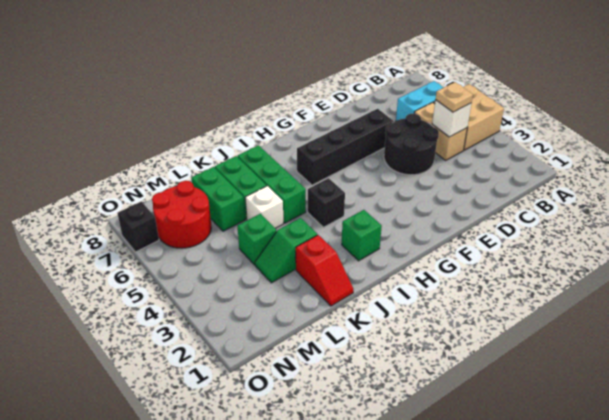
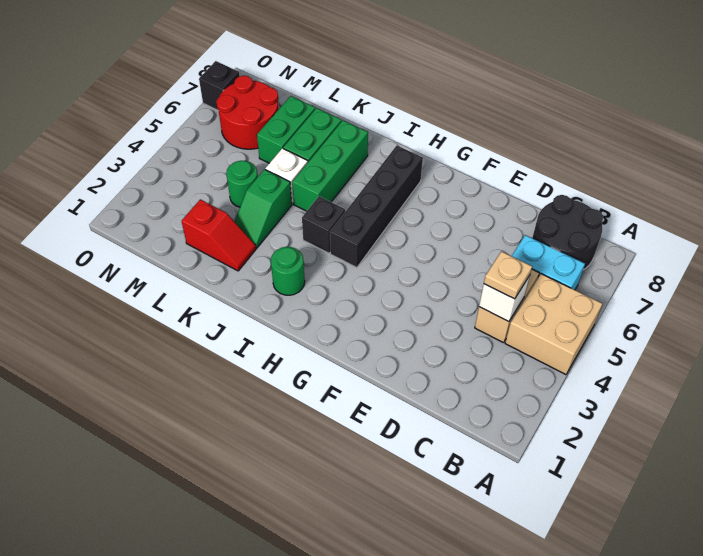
black 2x2 round brick [384,114,439,175] -> black 2x2 round brick moved to [532,195,603,270]
black 1x4 brick [297,109,394,185] -> black 1x4 brick turned to [330,145,423,268]
green 1x1 brick [342,210,382,261] -> green 1x1 round brick [271,247,305,295]
red 1x2 slope [296,235,353,306] -> red 1x2 slope turned to [182,199,256,271]
green 1x2 slope [255,218,317,283] -> green 1x2 slope turned to [235,169,292,248]
green 1x1 brick [238,214,276,265] -> green 1x1 round brick [226,161,258,207]

